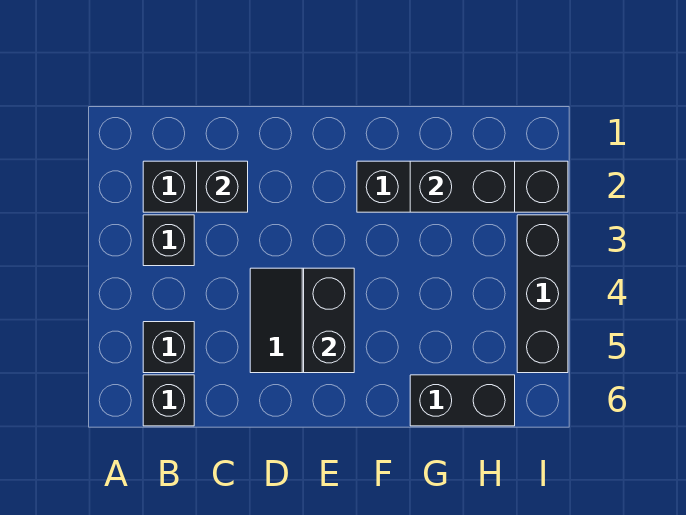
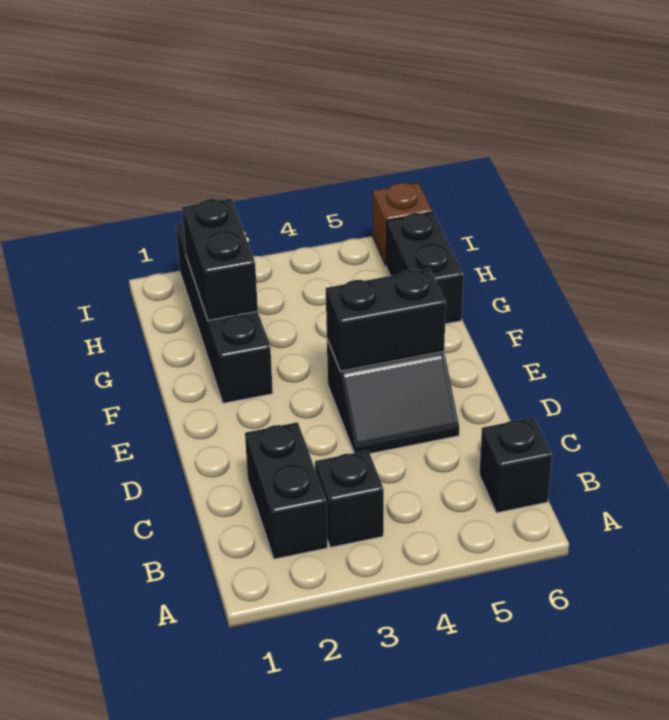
black 1x1 brick [143,322,194,373] -> none
black 1x1 brick [197,161,248,212] -> none
black 1x3 brick [517,215,568,373] -> none
none -> brown 1x1 brick [373,183,432,265]

